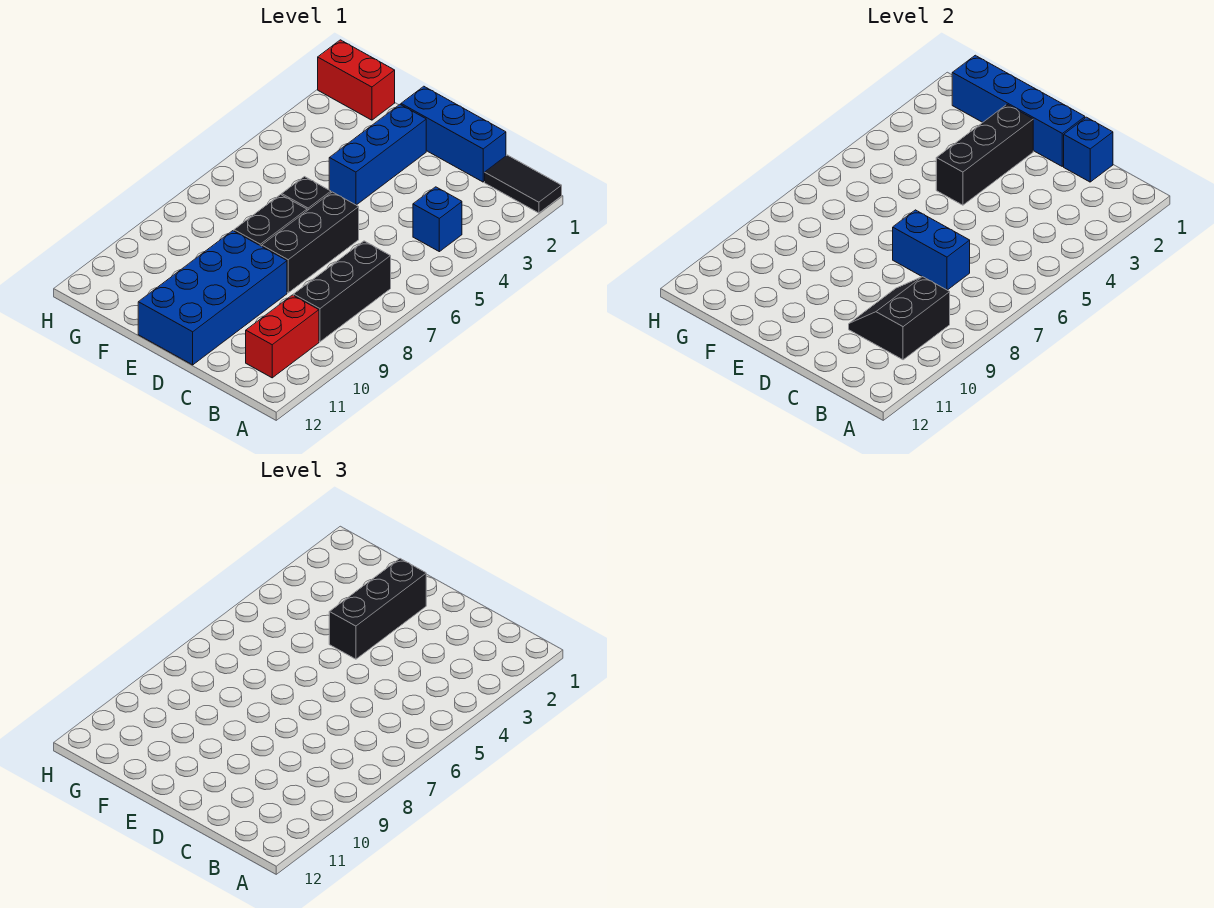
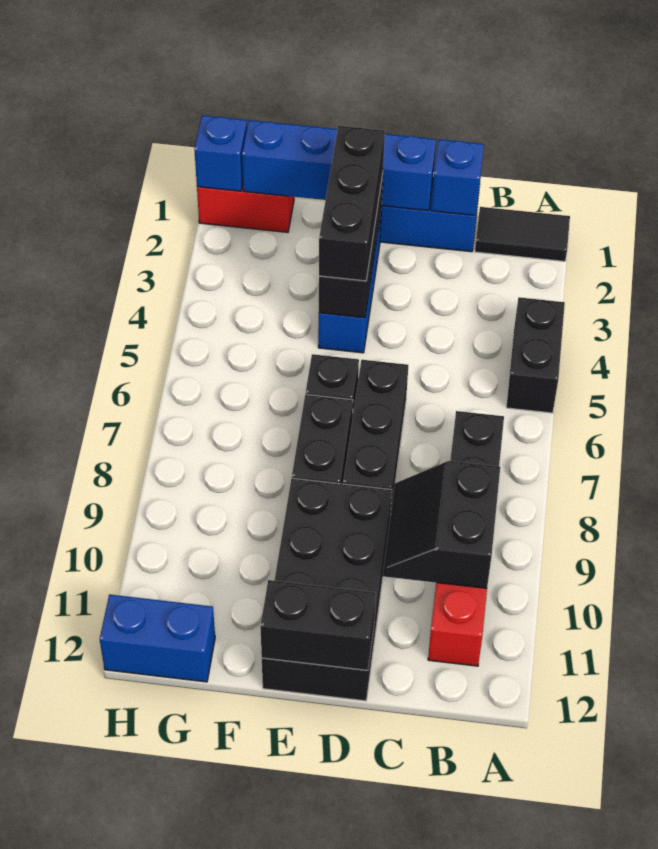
none -> black 1x2 brick [506,297,565,413]
blue 1x1 brick [413,187,462,252] -> blue 1x1 brick moved to [194,115,247,191]
blue 1x2 brick [893,210,970,290] -> blue 1x2 brick moved to [100,594,215,682]
blue 2x4 brick [138,231,287,365] -> black 2x4 brick [262,478,392,701]
none -> black 1x2 brick [260,580,376,670]

